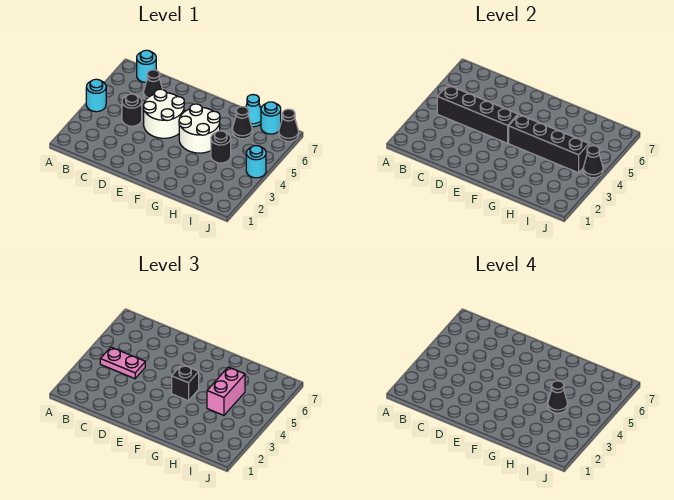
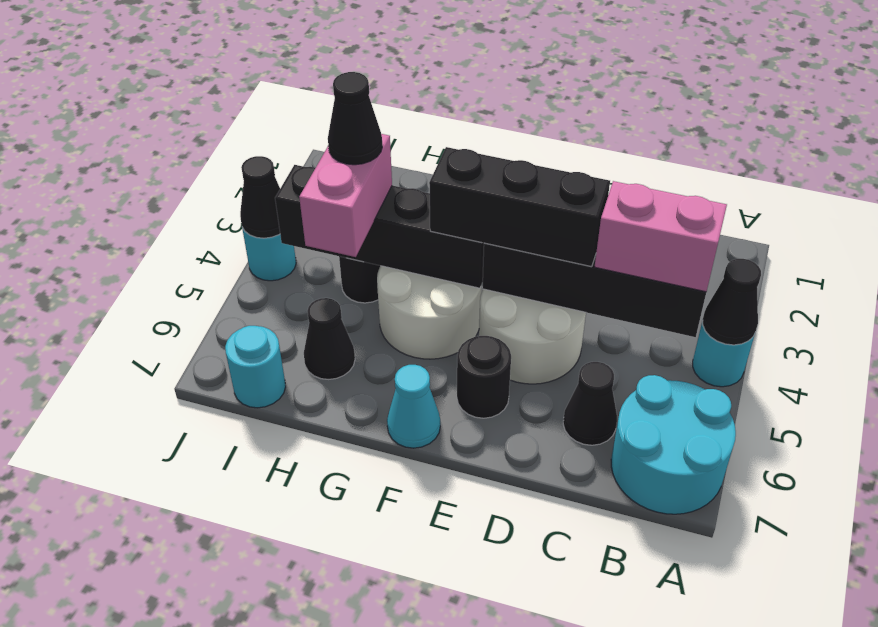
pink 1x2 plate [100,347,145,379] -> pink 1x2 brick [595,181,727,292]
cyan 1x1 round brick [137,50,156,83] -> cyan 2x2 round brick [611,375,736,514]
black 1x1 round brick [122,94,142,126] -> black 1x1 round brick moved to [457,336,511,418]
black 1x1 brick [172,365,199,401] -> black 1x3 brick [429,147,610,267]
cyan 1x1 cone [246,95,261,127] -> cyan 1x1 cone moved to [387,365,440,448]
black 1x1 cone [279,109,299,141] -> black 1x1 cone moved to [703,259,761,345]

